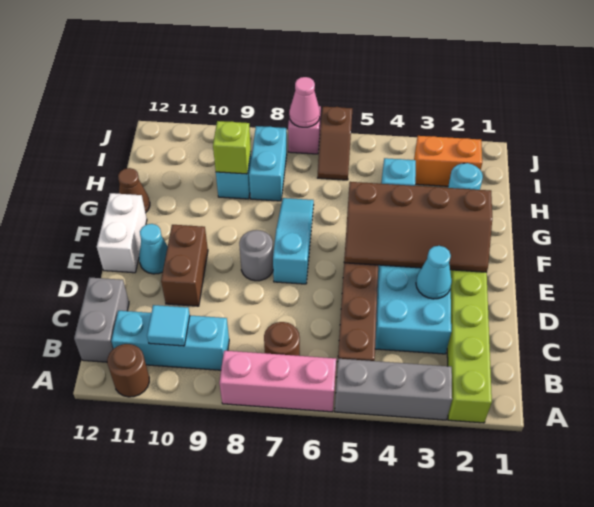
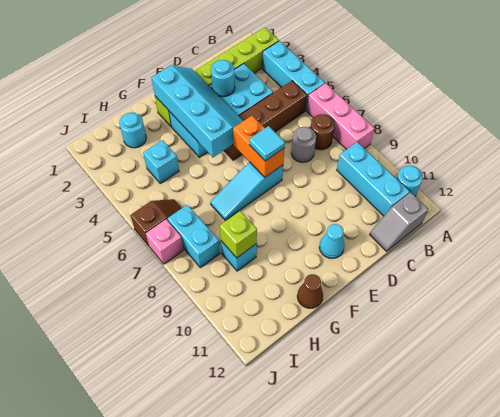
grey 1x3 brick [335,359,452,420] -> cyan 1x3 brick [262,41,325,111]
brown 1x1 round brick [107,344,149,397] -> cyan 1x1 round brick [397,165,423,197]
cyan 1x1 tile [147,305,190,346] -> cyan 1x1 tile moved to [249,126,285,161]
grey 1x2 brick [74,277,129,362] -> grey 1x2 slope [370,192,428,251]
cyan 1x1 cone [416,246,452,299] -> cyan 1x1 round brick [211,60,235,97]
brown 1x2 brick [161,225,208,306] -> none
brown 2x4 slope [344,182,492,272] -> cyan 2x4 slope [152,65,243,157]
grey 1x1 round brick [239,230,273,281] -> grey 1x1 round brick moved to [291,127,316,162]
white 1x2 brick [97,193,147,273] -> none
cyan 1x2 brick [249,126,287,201] -> cyan 1x2 brick turned to [167,205,220,268]
orange 1x2 brick [414,136,482,186] -> orange 1x2 brick moved to [233,116,285,177]
pink 1x1 cone [289,77,320,127] -> none

